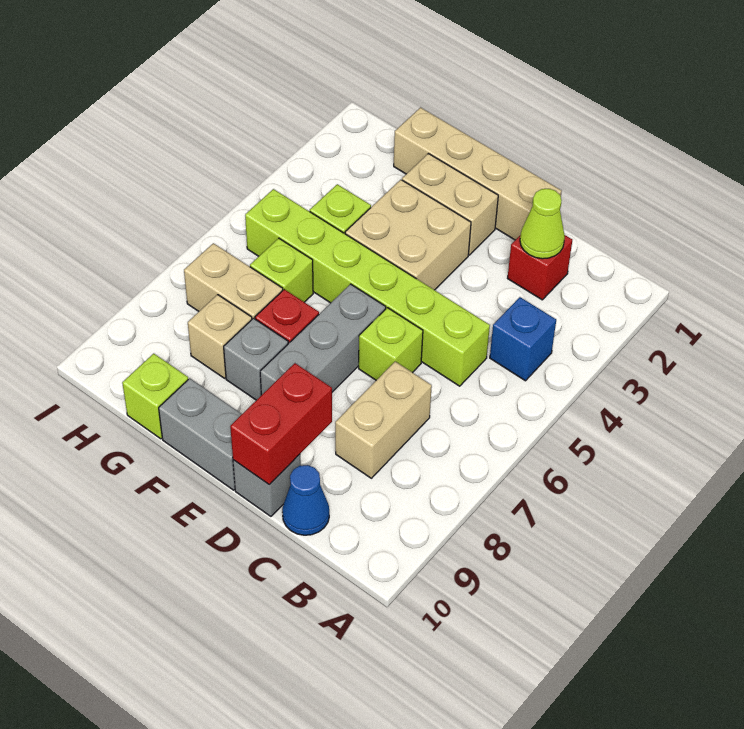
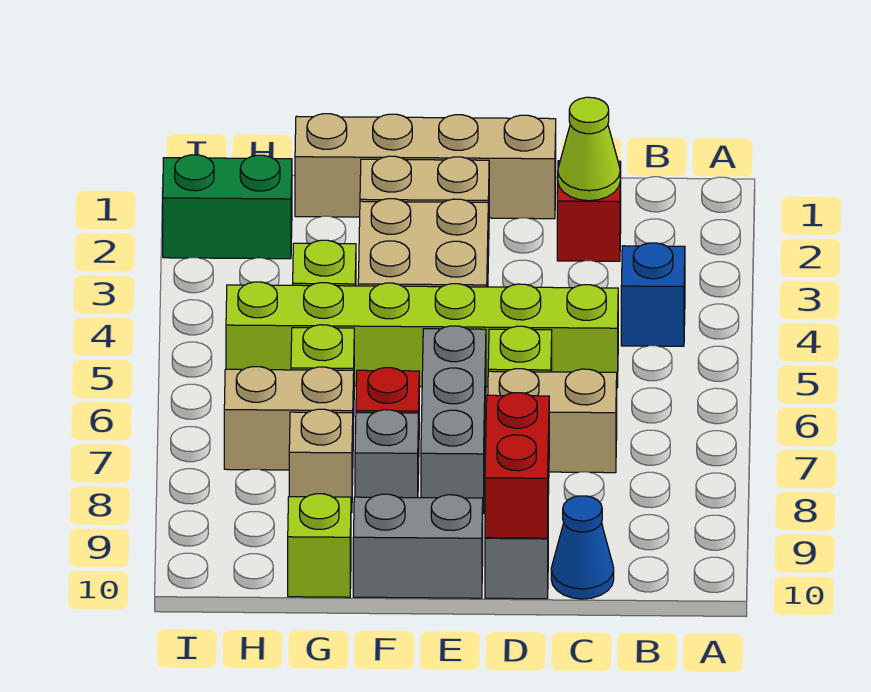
tan 1x2 brick [335,362,432,478] -> tan 1x2 brick turned to [488,369,617,473]
none -> green 1x2 brick [163,155,292,259]

